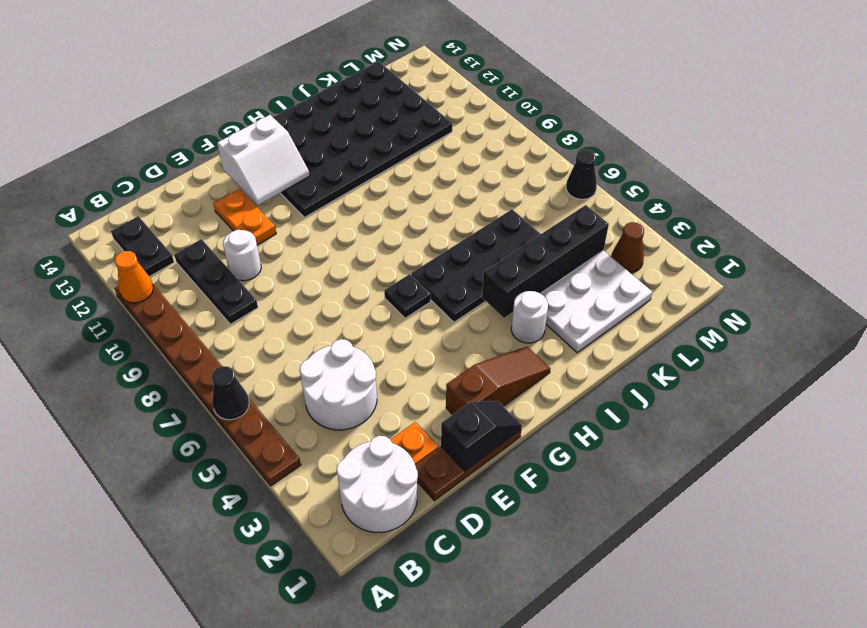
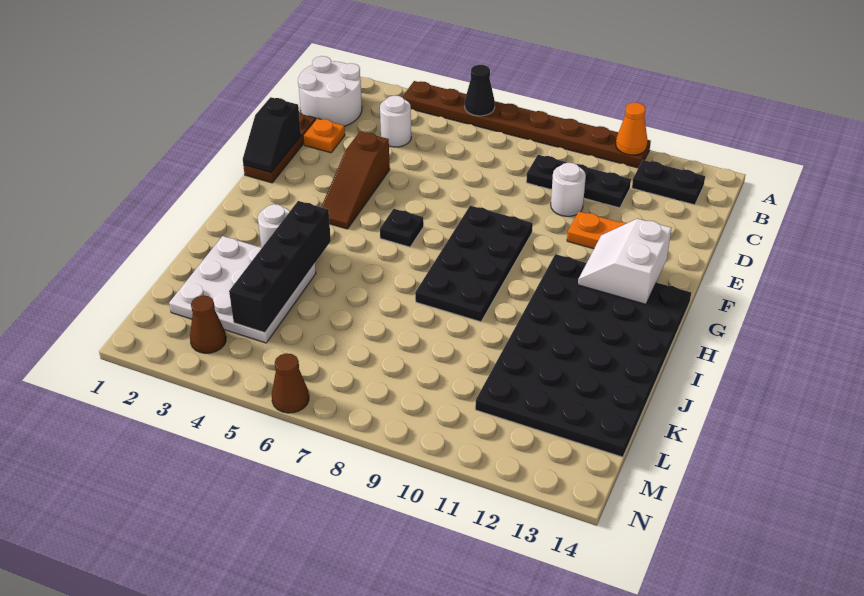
white 2x2 round brick [300,339,377,430] -> white 1x1 round brick [380,95,411,147]
brown 1x3 slope [446,347,550,415] -> brown 1x3 slope moved to [321,131,390,229]
black 2x4 plate [411,209,540,322] -> black 2x4 plate moved to [415,206,533,322]
black 1x1 cone [566,150,597,199] -> brown 1x1 cone [272,353,309,413]

